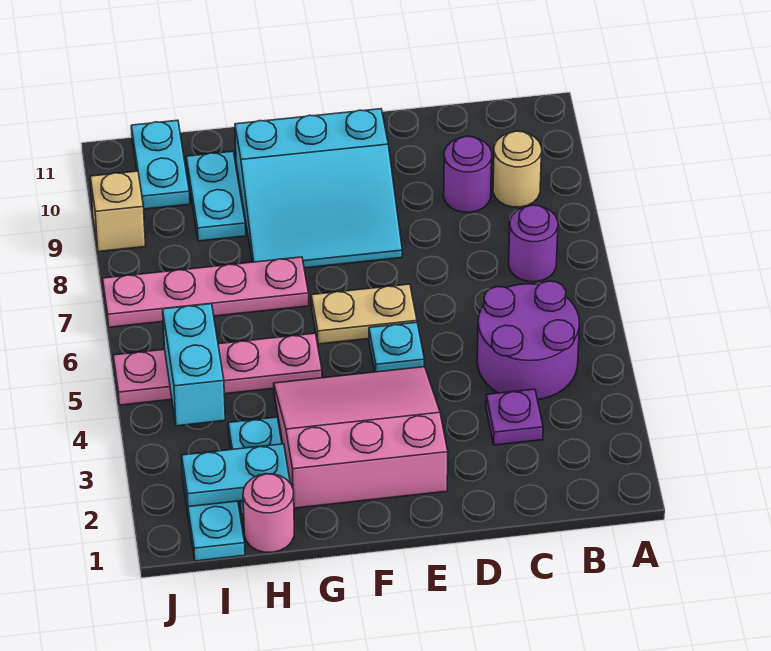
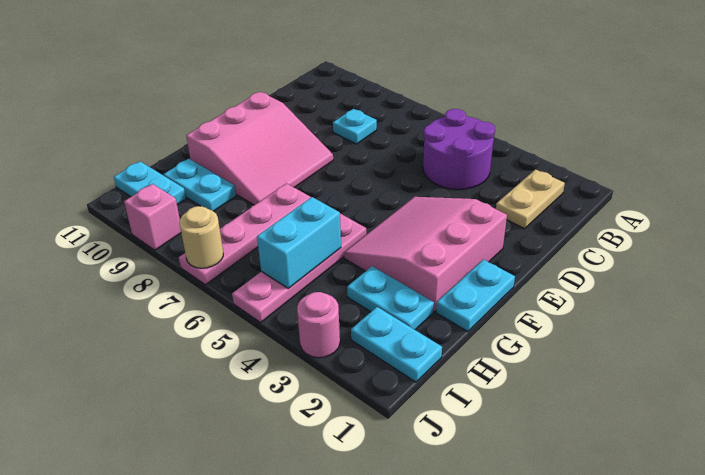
purple 1x1 round brick [509,205,558,282] -> none
tan 1x1 round brick [493,131,542,207] -> tan 1x1 round brick moved to [179,206,223,268]
purple 1x1 plate [486,389,543,445] -> none
purple 1x1 round brick [444,136,492,212] -> none
cyan 1x1 plate [369,322,424,372] -> cyan 1x1 plate moved to [333,109,377,144]
tan 1x2 plate [311,284,417,344] -> tan 1x2 plate moved to [496,169,565,229]
cyan 3x3 slope [235,109,402,268] -> pink 3x3 slope [186,92,333,205]
pink 1x1 round brick [243,474,294,552] -> pink 1x1 round brick moved to [297,292,340,358]
cyan 1x2 plate [182,444,290,507] -> cyan 1x2 plate moved to [436,259,515,332]
cyan 1x2 brick [163,304,225,426] -> cyan 1x2 brick turned to [257,197,341,289]
tan 1x1 brick [90,171,146,252] -> pink 1x1 brick [124,184,181,250]

